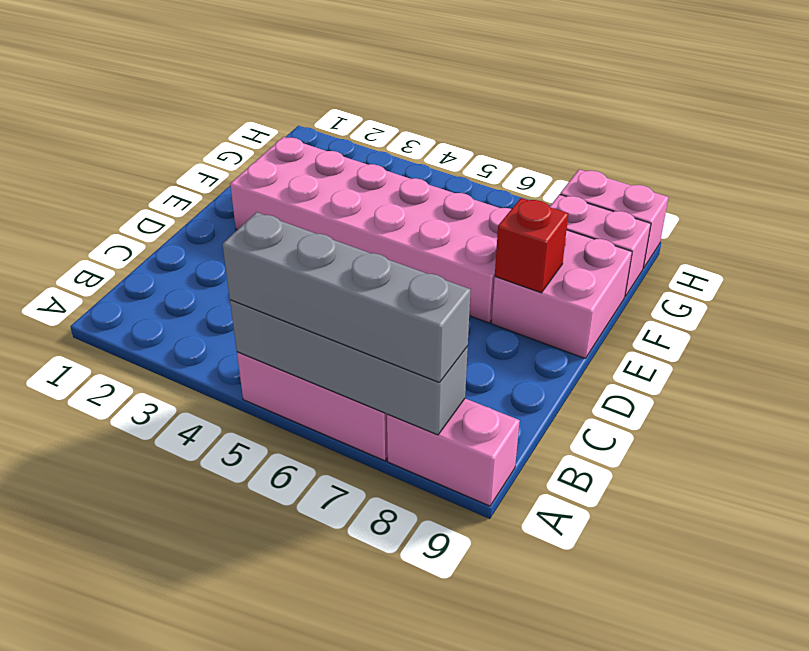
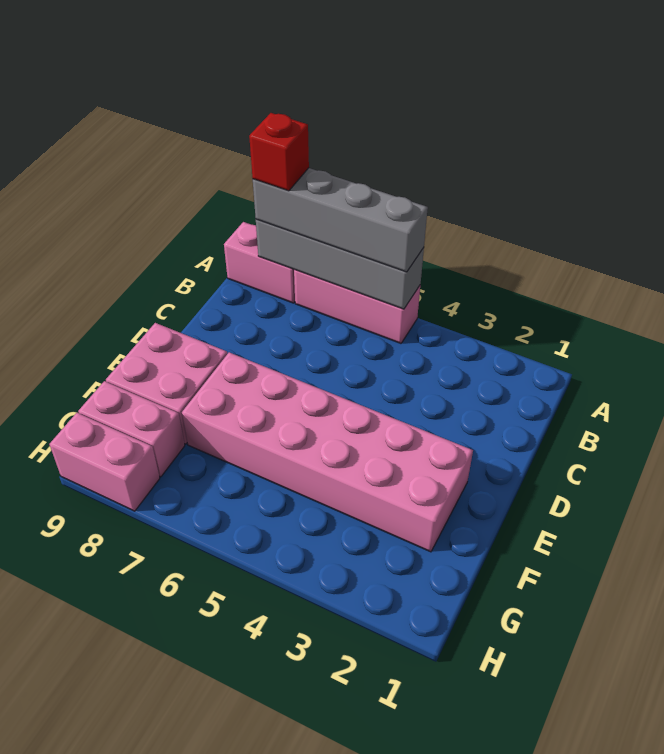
red 1x1 brick [495,198,568,293] -> red 1x1 brick moved to [249,113,309,191]

